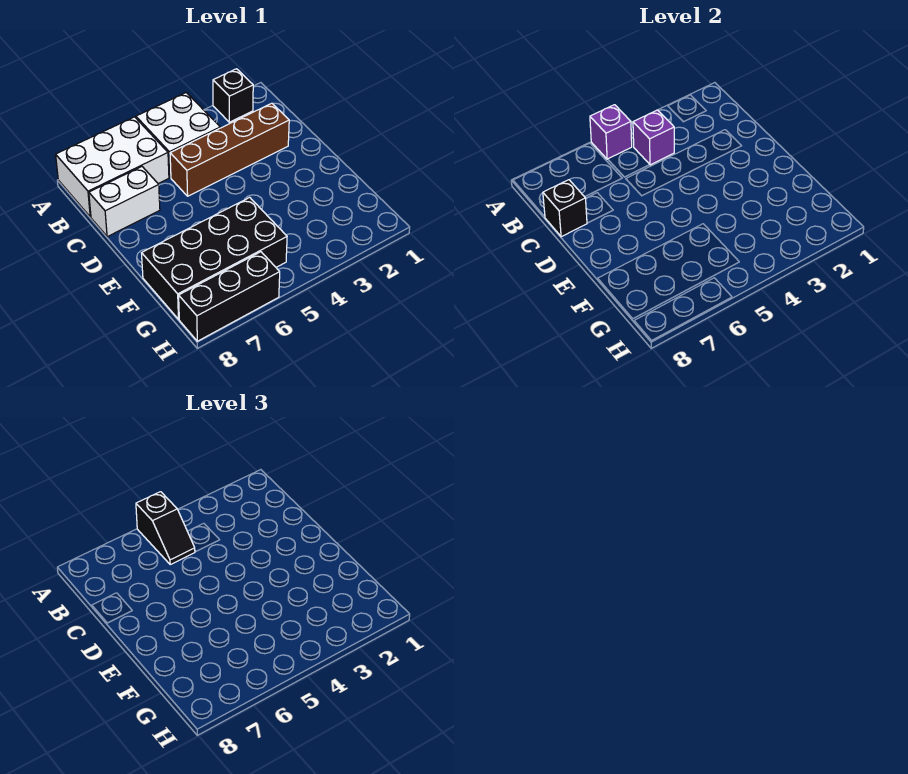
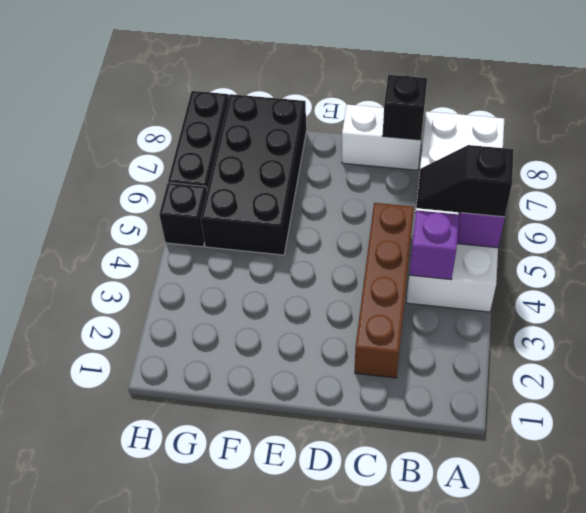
black 1x1 brick [213,69,253,122] -> black 1x1 brick moved to [159,183,207,247]
white 1x2 brick [89,167,160,237] -> white 1x2 brick turned to [342,105,421,170]

